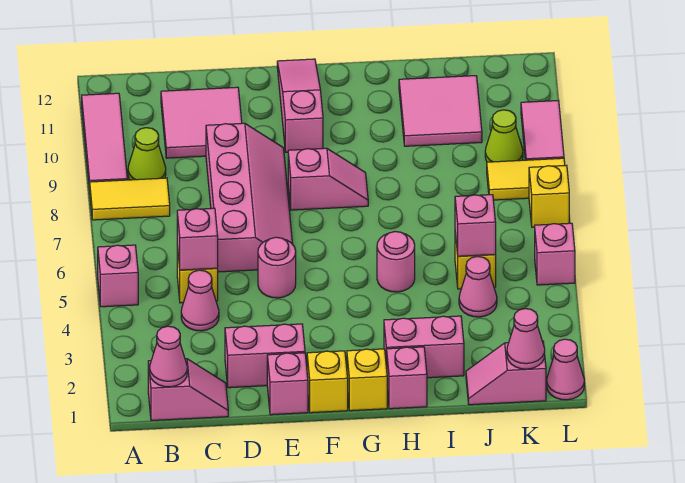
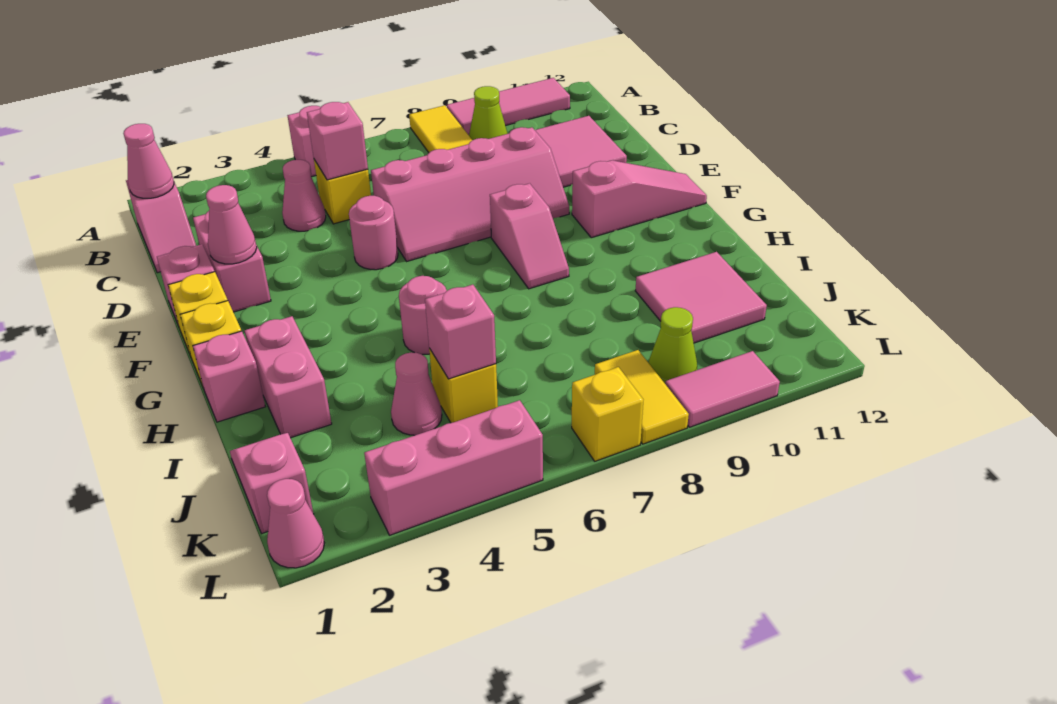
pink 1x1 cone [507,309,545,369] -> pink 1x1 cone moved to [206,185,257,264]
pink 1x1 brick [535,223,575,285] -> pink 1x3 brick [364,400,543,535]

